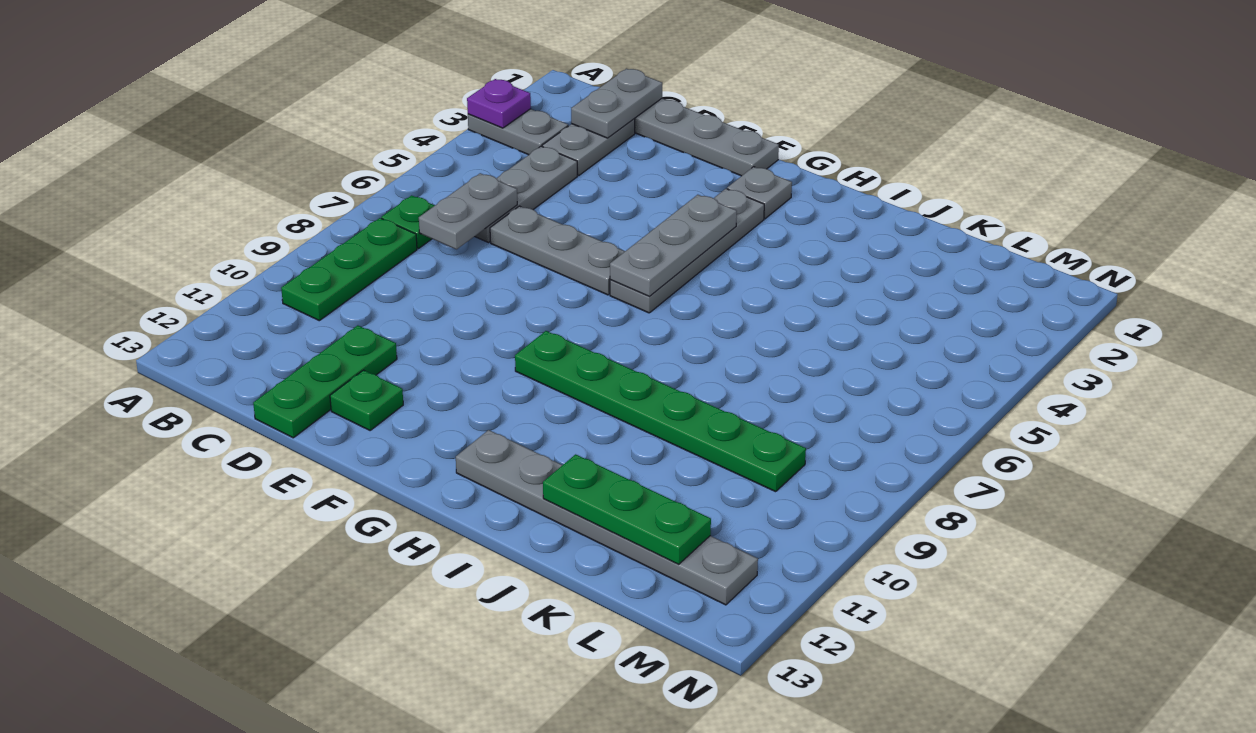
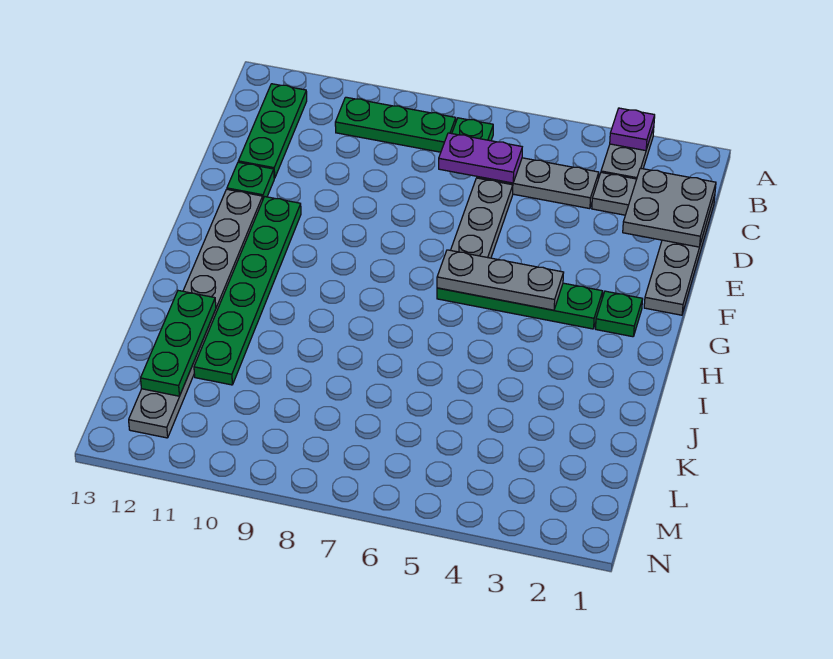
grey 1x2 plate [571,69,662,138] -> grey 2x2 plate [623,168,716,247]
grey 1x2 plate [419,173,517,249] -> purple 1x2 plate [439,133,522,183]
green 1x3 plate [253,325,397,438] -> green 1x3 plate turned to [238,84,307,178]
grey 1x1 plate [727,167,792,219] -> green 1x1 plate [596,291,643,337]
grey 1x4 plate [610,189,764,313] -> green 1x4 plate [437,283,603,329]
green 1x6 plate [515,331,806,492] -> green 1x6 plate moved to [194,197,301,385]
grey 1x6 plate [456,430,758,605] -> grey 1x8 plate [129,189,263,438]

